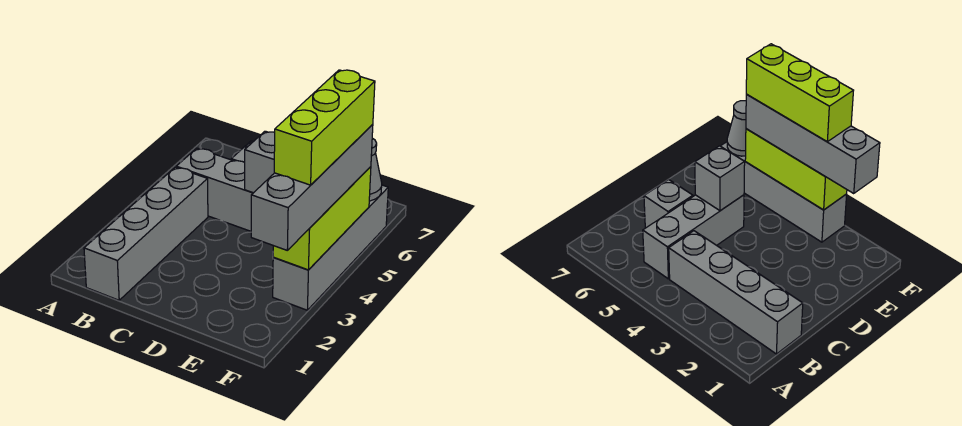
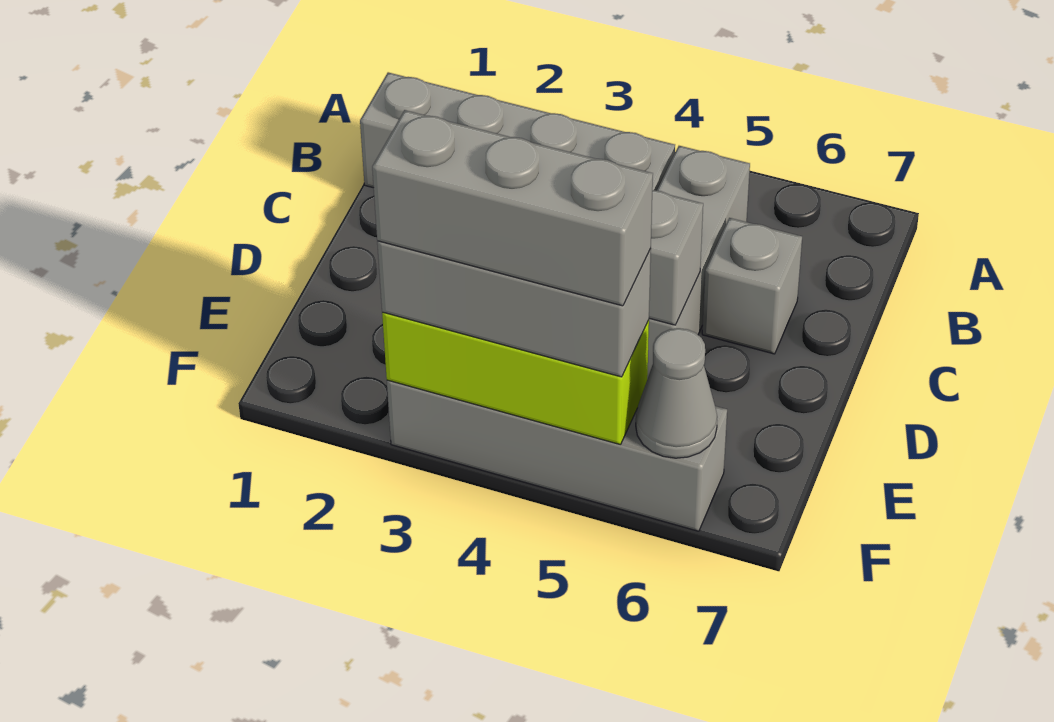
grey 1x4 brick [251,124,373,250] -> grey 1x3 brick [377,241,651,377]
lime 1x3 brick [274,70,375,185] -> grey 1x3 brick [372,110,653,306]

